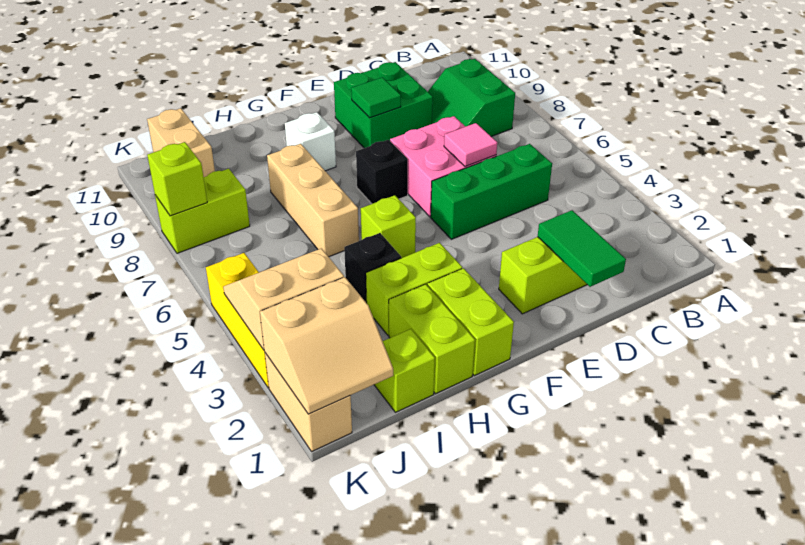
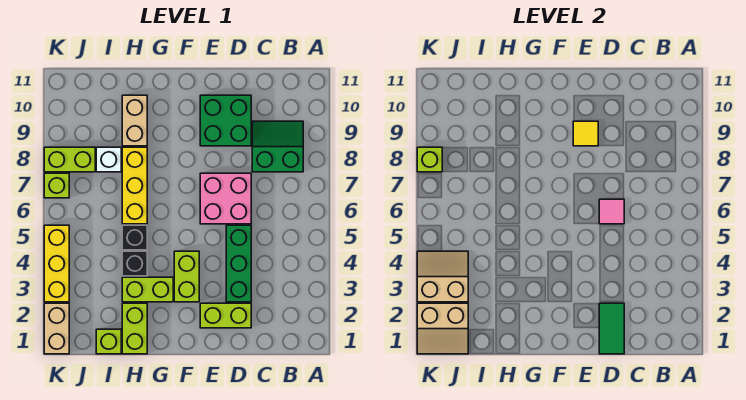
green 2x2 slope [428,59,515,136] -> green 2x2 slope turned to [252,121,303,172]
green 1x3 brick [431,144,552,239] -> green 1x3 brick turned to [226,225,251,302]
green 1x1 tile [351,77,401,118] -> yellow 1x1 tile [573,121,598,146]
black 1x1 brick [356,140,408,204] -> black 1x1 brick moved to [122,225,147,250]
lime 1x2 brick [428,268,514,376] -> lime 1x2 brick moved to [174,251,199,302]
lime 1x1 brick [361,195,416,258] -> lime 1x1 brick moved to [44,173,69,198]
white 1x1 brick [285,112,336,171] -> white 1x1 brick moved to [96,147,121,172]
tan 1x3 brick [267,144,359,257] -> yellow 1x3 brick [122,147,147,224]
tan 1x2 brick [147,108,215,177] -> tan 1x2 brick moved to [122,95,147,146]

